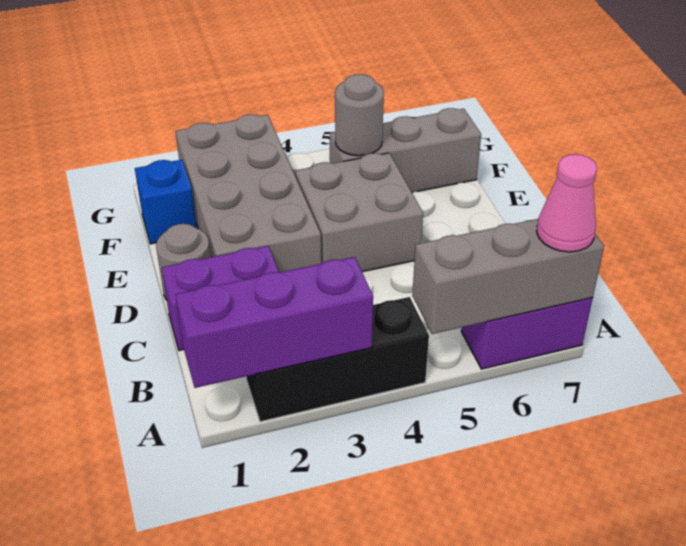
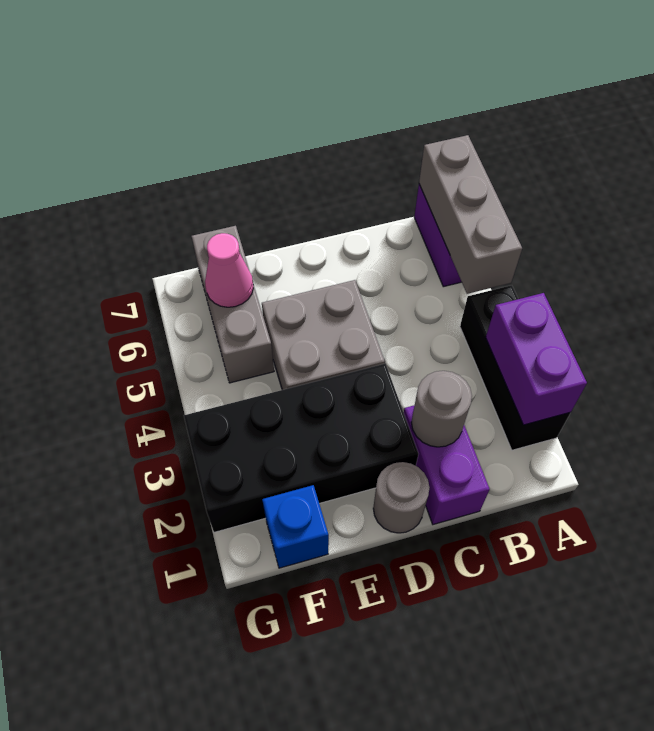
purple 1x3 brick [175,257,373,388] -> purple 1x2 brick [486,293,587,425]
pink 1x1 cone [537,154,597,252] -> pink 1x1 cone moved to [205,233,253,307]
grey 2x4 brick [176,114,321,273] -> black 2x4 brick [184,364,418,532]
grey 1x1 round brick [335,74,384,156] -> grey 1x1 round brick moved to [411,371,472,447]

